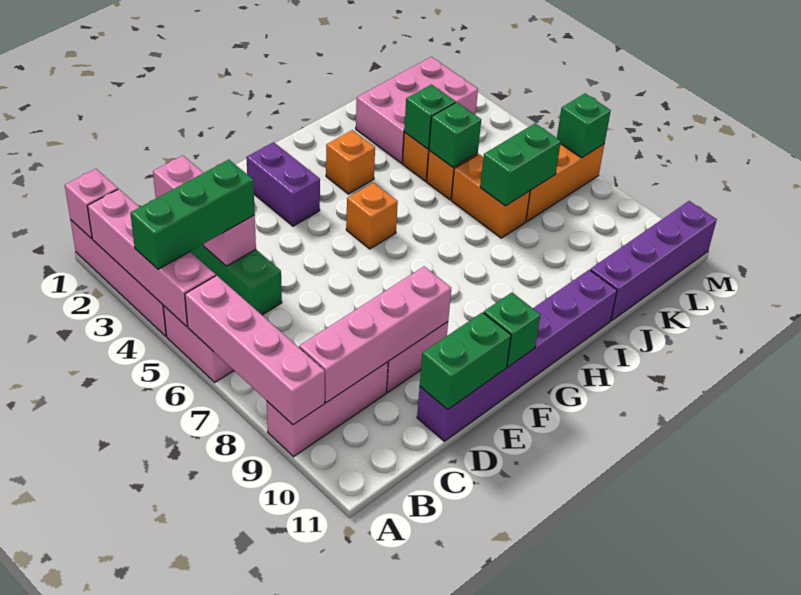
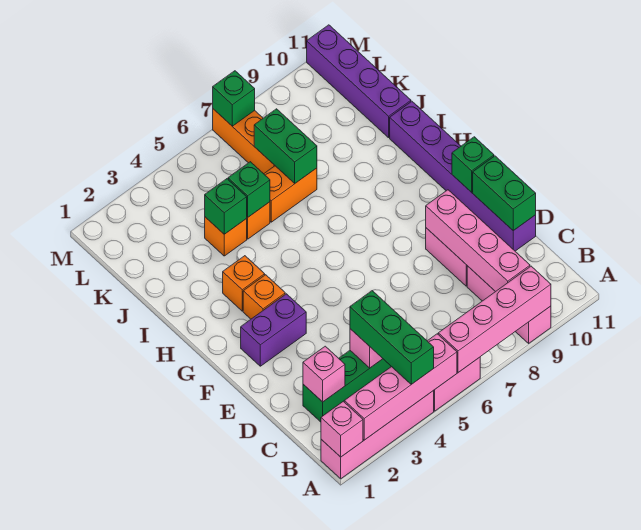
orange 1x1 brick [346,183,398,249] -> orange 1x1 brick moved to [243,275,285,319]
pink 2x3 brick [356,57,478,163] -> none

